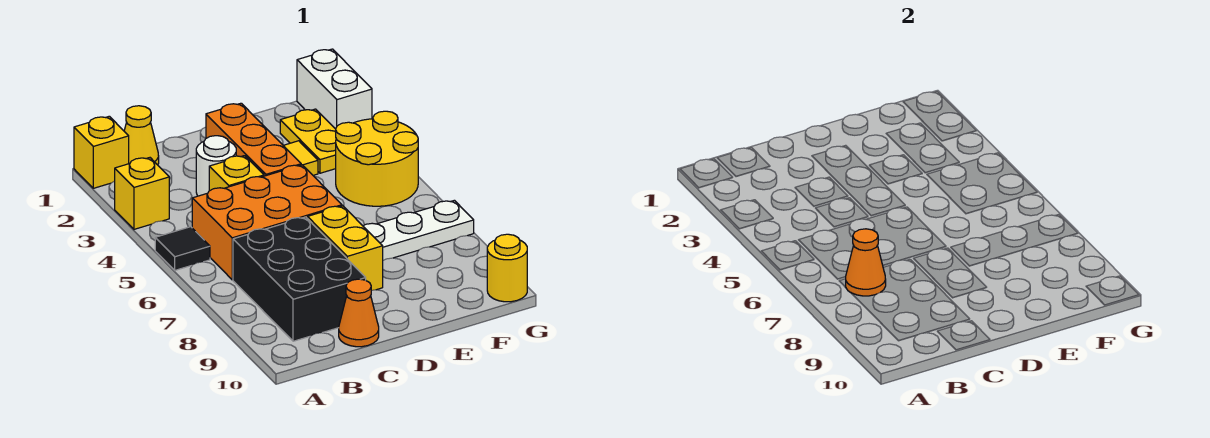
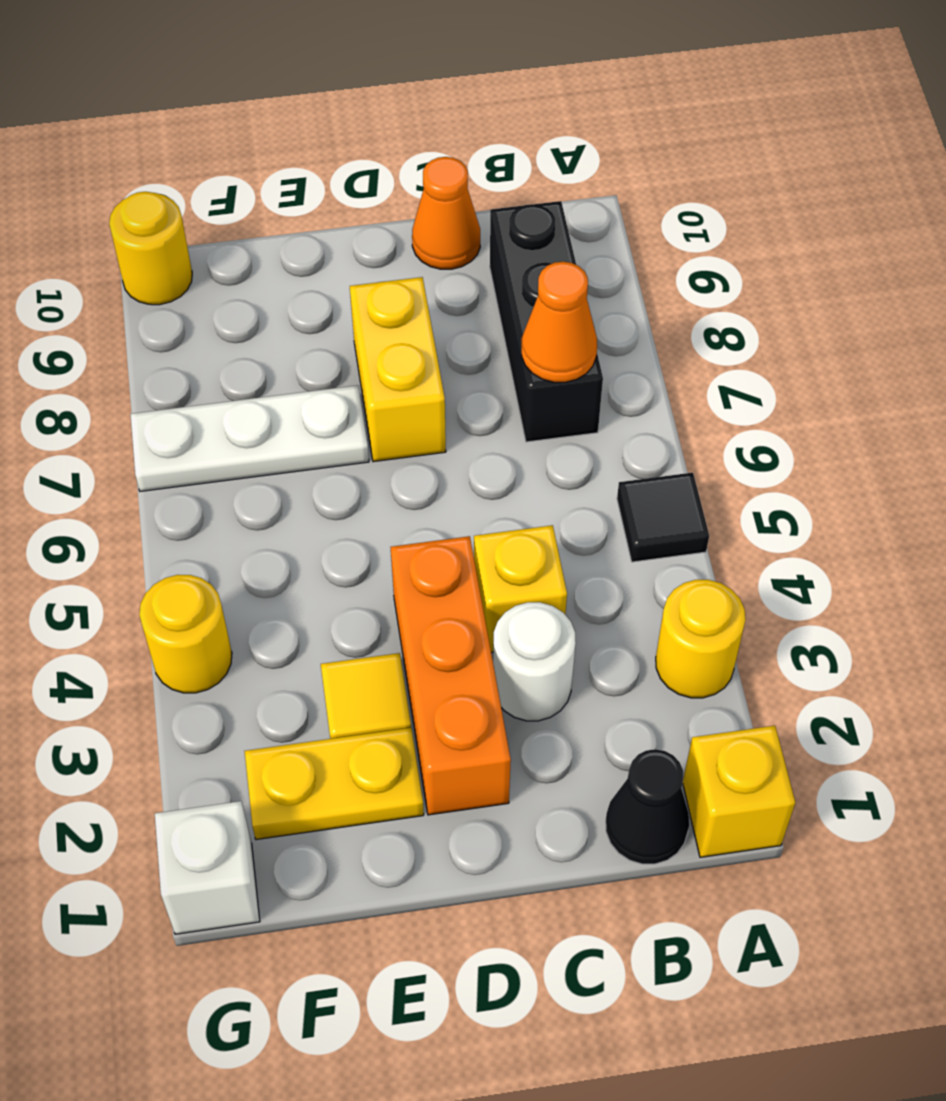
yellow 1x1 brick [115,158,169,229] -> yellow 1x1 round brick [656,580,746,698]
yellow 1x1 cone [124,106,159,165] -> black 1x1 cone [606,749,689,864]
orange 2x3 brick [192,165,342,280] -> none
black 2x3 brick [233,217,366,341] -> black 1x3 brick [490,201,603,442]
yellow 1x2 plate [280,109,336,173] -> yellow 1x2 plate turned to [245,728,424,840]
yellow 2x2 round brick [336,111,418,206] -> yellow 1x1 round brick [139,575,232,693]
white 1x2 brick [297,49,372,129] -> white 1x1 brick [155,801,260,934]

